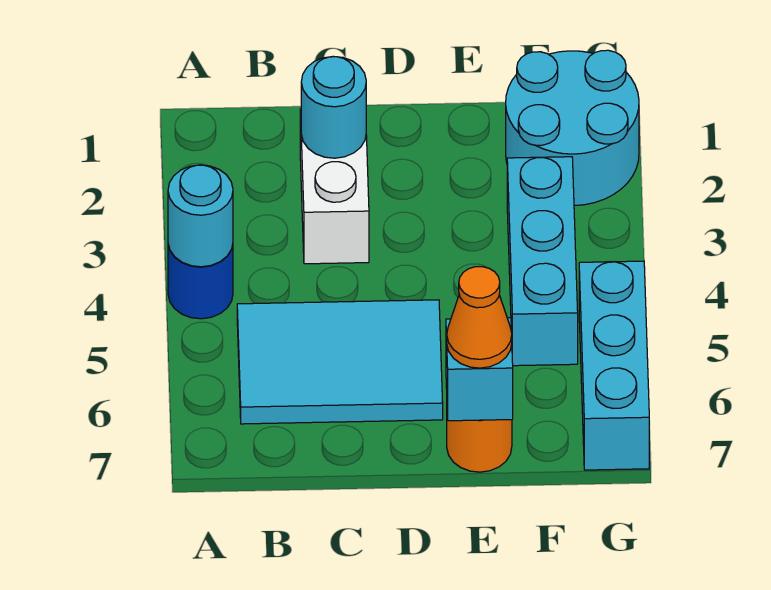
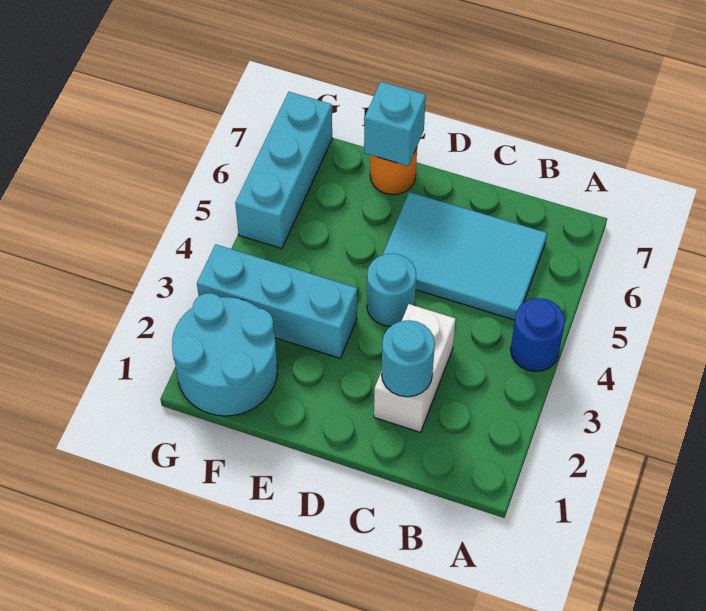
cyan 1x1 round brick [168,165,233,267] -> cyan 1x1 round brick moved to [367,254,416,326]
orange 1x1 cone [447,267,512,368] -> none
cyan 1x3 brick [507,157,578,366] -> cyan 1x3 brick turned to [197,244,357,358]

